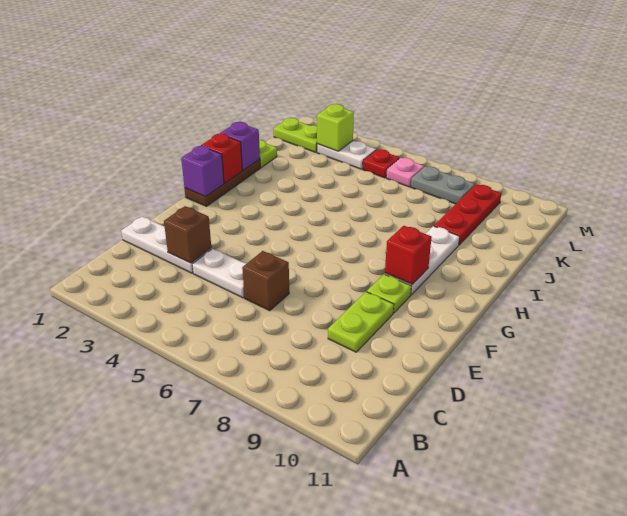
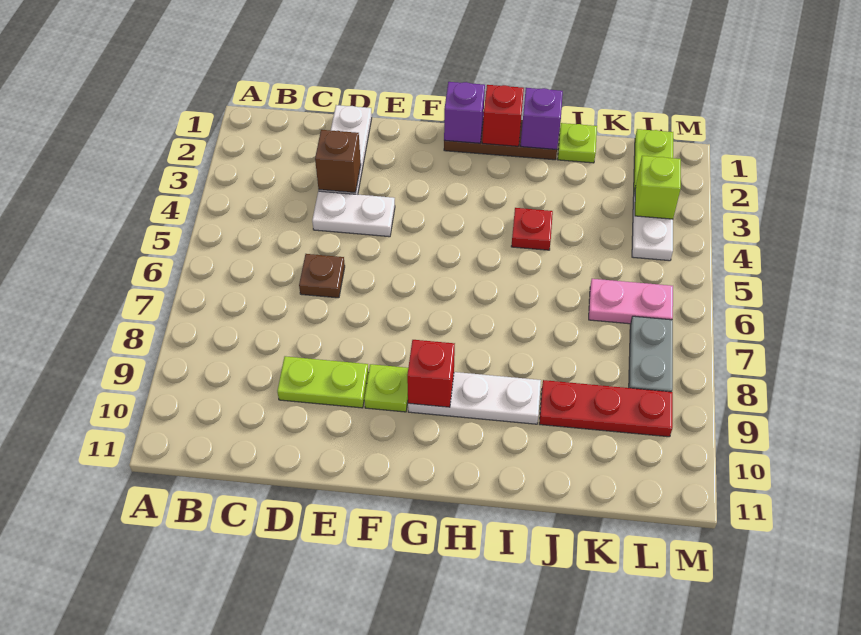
white 1x2 plate [192,249,246,298] -> white 1x2 plate turned to [312,191,395,237]
brown 1x1 brick [242,251,289,311] -> brown 1x1 plate [299,254,345,298]
red 1x1 plate [363,149,400,178] -> red 1x1 plate moved to [511,208,553,250]
pink 1x1 plate [386,158,424,187] -> pink 1x2 plate [589,279,673,324]

